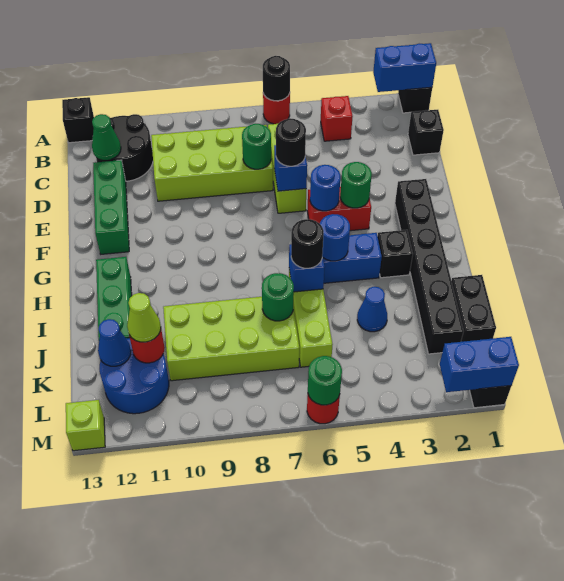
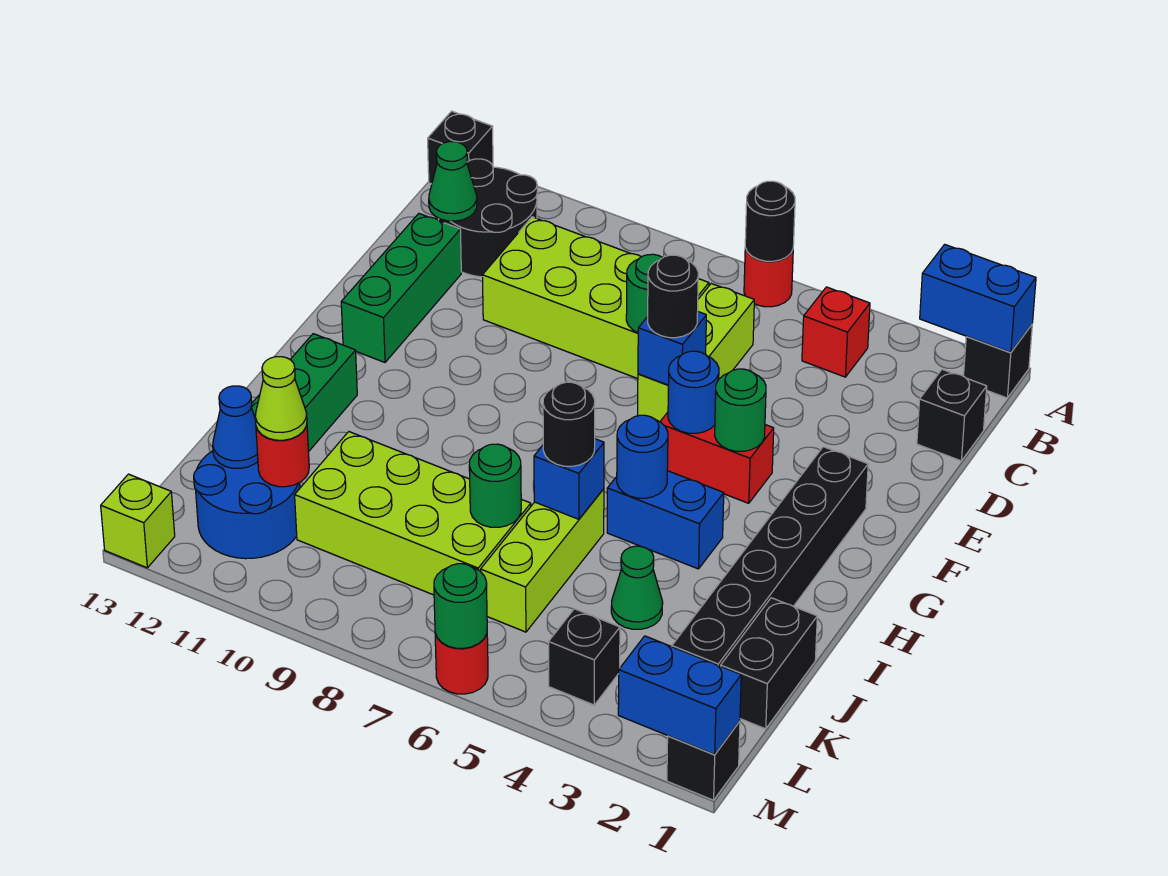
black 1x1 brick [378,230,413,278] -> black 1x1 brick moved to [549,609,620,705]
blue 1x1 cone [357,287,387,332] -> green 1x1 cone [611,546,663,629]

